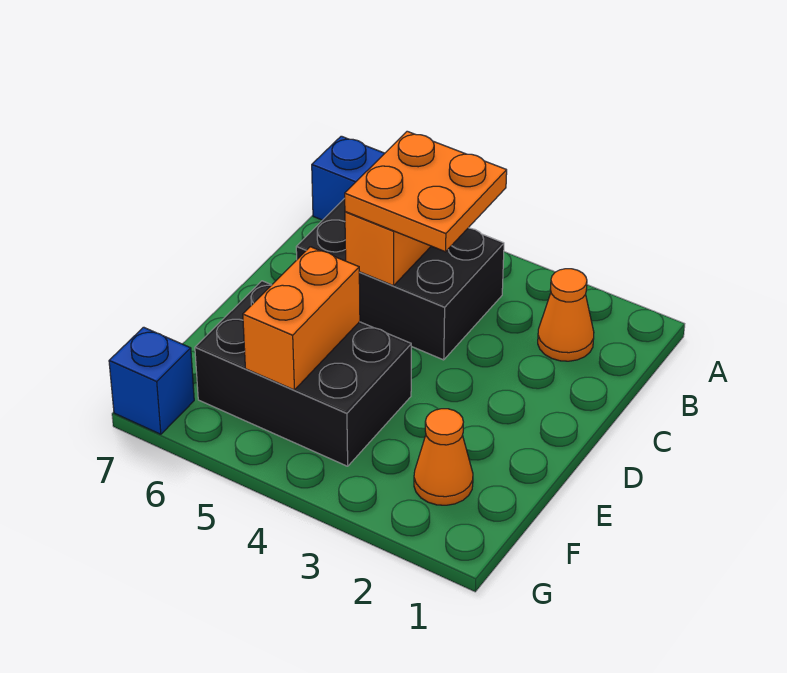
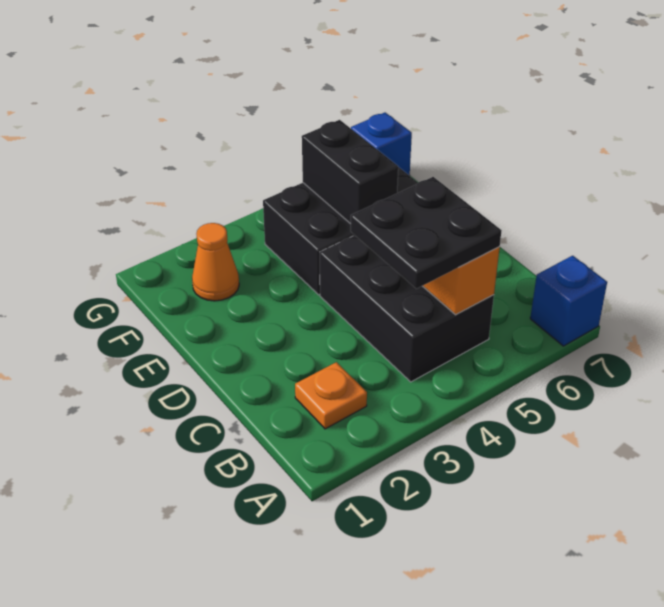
orange 1x1 cone [538,269,594,361] -> orange 1x1 plate [295,362,367,429]
black 2x3 brick [296,198,504,360] -> black 2x3 brick turned to [320,235,494,382]
orange 2x2 plate [345,131,507,252] -> black 2x2 plate [351,177,502,289]
orange 1x2 brick [243,247,360,390] -> black 1x2 brick [302,120,398,224]

